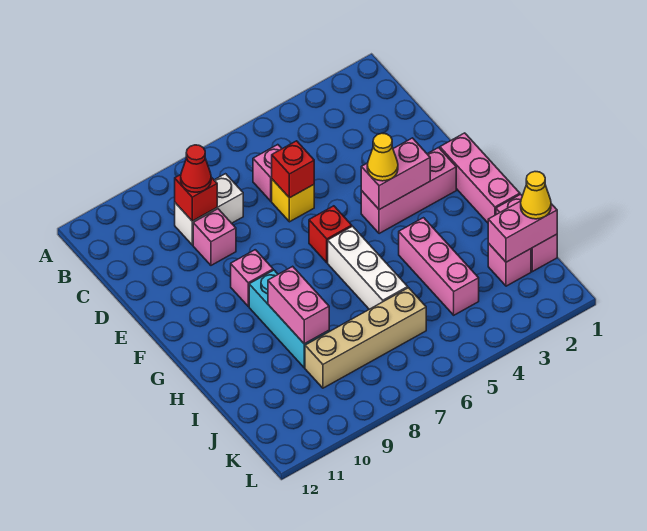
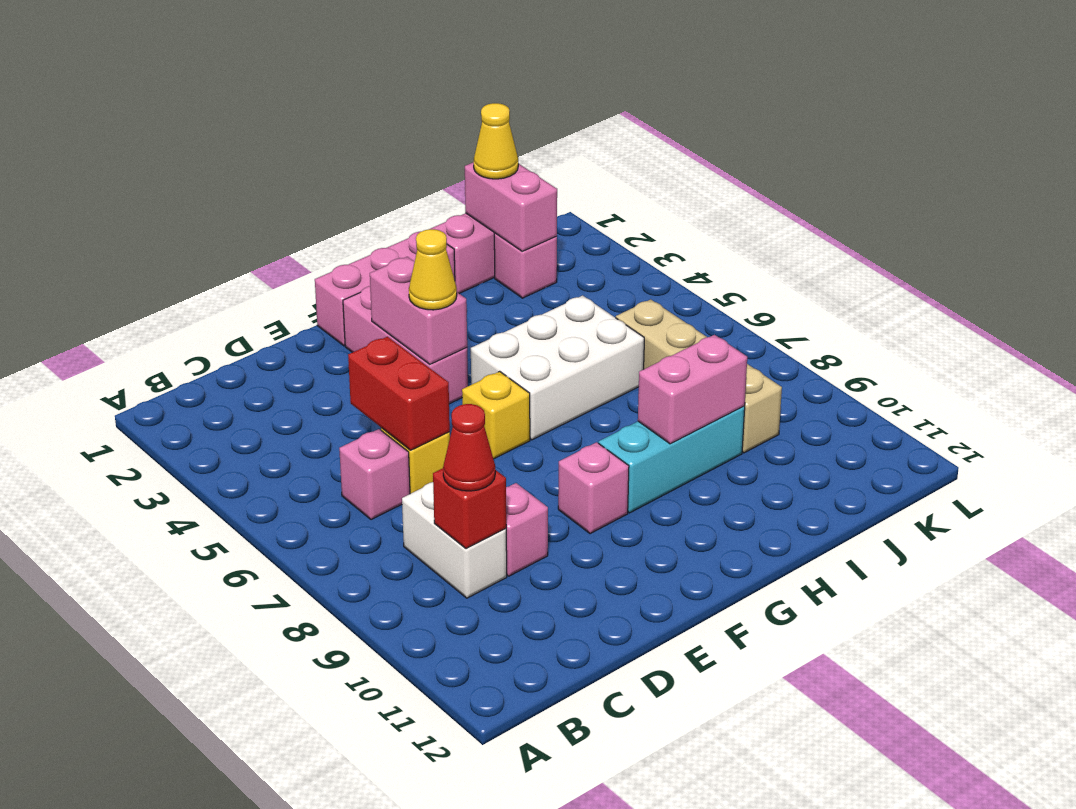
red 1x1 brick [272,141,314,198] -> red 1x2 brick [348,337,450,450]
red 1x1 brick [309,206,352,263] -> yellow 1x1 brick [462,371,530,459]
white 1x3 brick [328,226,408,309] -> white 2x3 brick [471,295,644,440]
pink 1x3 brick [399,218,479,315] -> none

